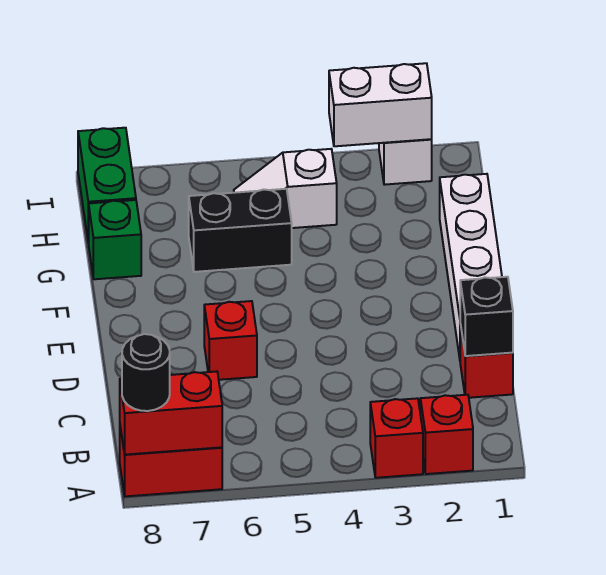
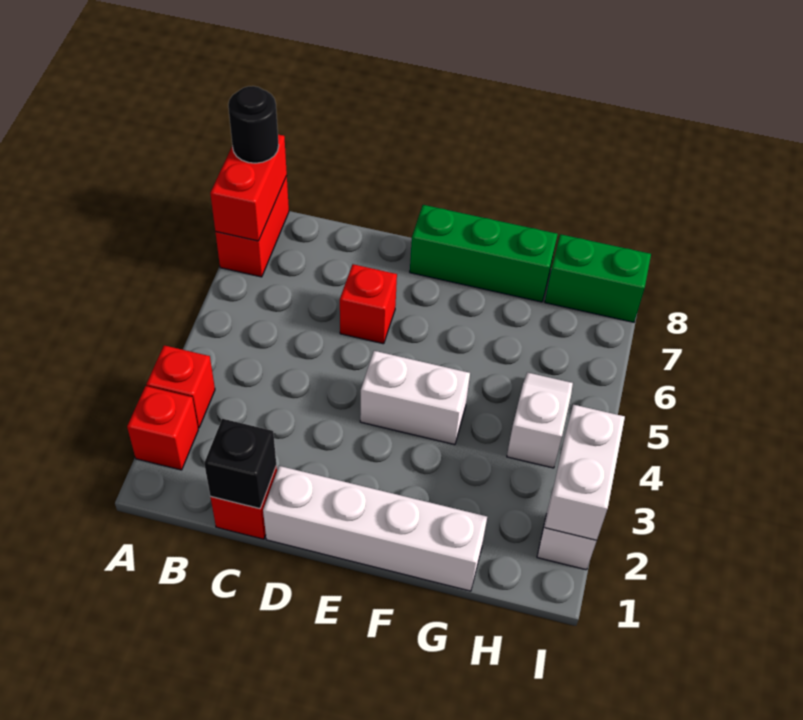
none -> white 1x2 brick [360,351,470,445]
black 1x2 brick [189,189,292,272] -> none
green 1x1 brick [89,200,141,279] -> green 1x3 brick [410,205,558,302]

